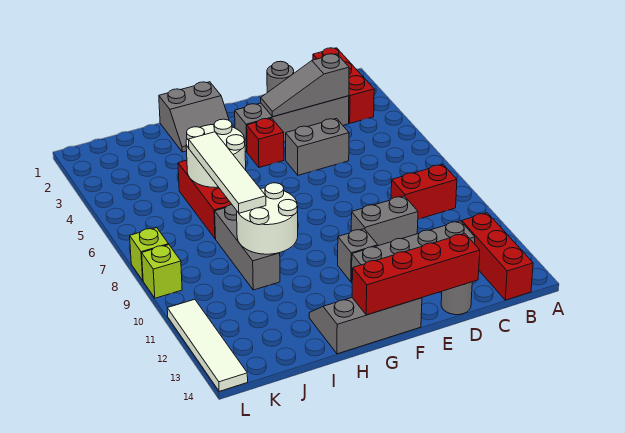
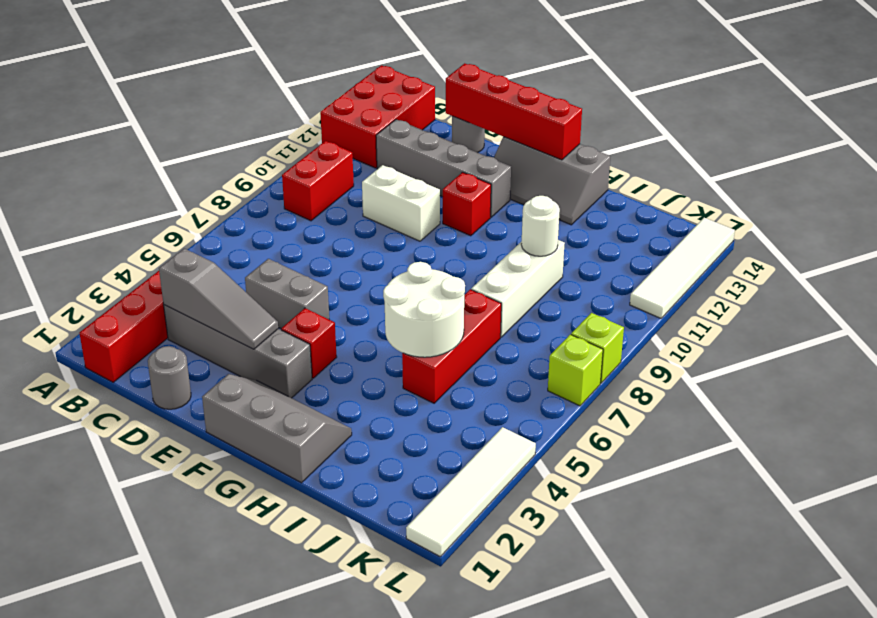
red 1x2 brick [391,165,457,219] -> red 1x2 brick turned to [282,141,354,221]
red 1x3 brick [462,213,533,300] -> red 2x3 brick [320,65,435,168]
grey 1x2 brick [351,196,418,246] -> white 1x2 brick [362,165,440,241]
grey 1x1 brick [338,229,378,282] -> red 1x1 brick [443,172,491,236]
grey 2x2 slope [159,82,229,152] -> grey 2x3 slope [202,374,352,483]
white 2x2 round brick [237,183,298,254] -> white 1x1 round brick [521,196,560,256]
white 1x4 tile [189,132,266,213] -> white 1x4 tile moved to [406,427,536,556]
grey 1x3 brick [215,205,280,290] -> white 1x3 brick [471,240,565,337]
lime 1x1 brick [142,245,182,298] -> lime 1x1 brick moved to [548,335,603,406]

